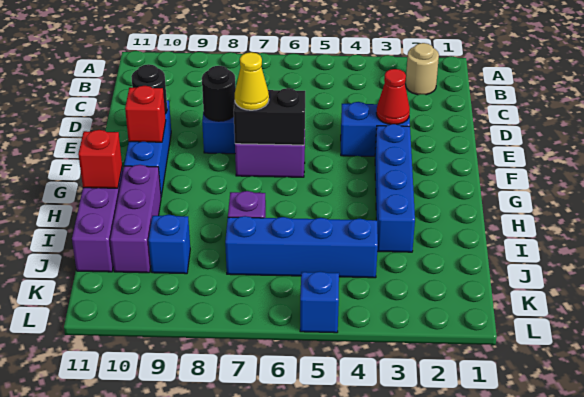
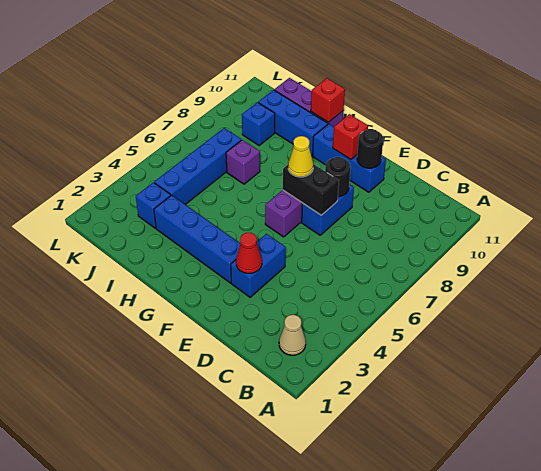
tan 1x1 round brick [406,43,439,95] -> tan 1x1 cone [279,315,306,355]
black 1x2 brick [234,88,305,145] -> black 1x2 brick turned to [283,164,339,215]
purple 1x3 brick [110,165,161,273] -> blue 1x3 brick [258,90,328,156]
blue 1x1 brick [300,271,339,333] -> blue 1x1 brick moved to [136,182,171,228]

